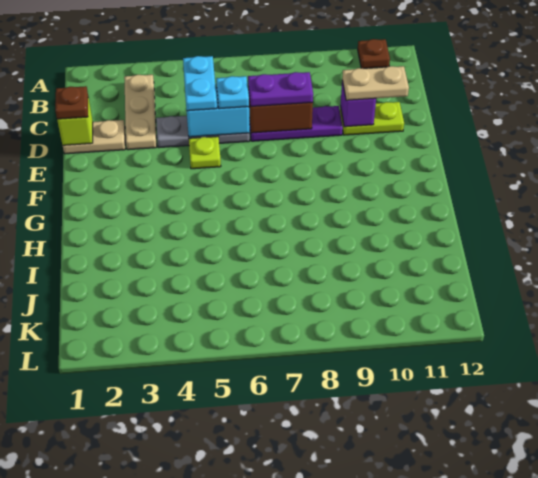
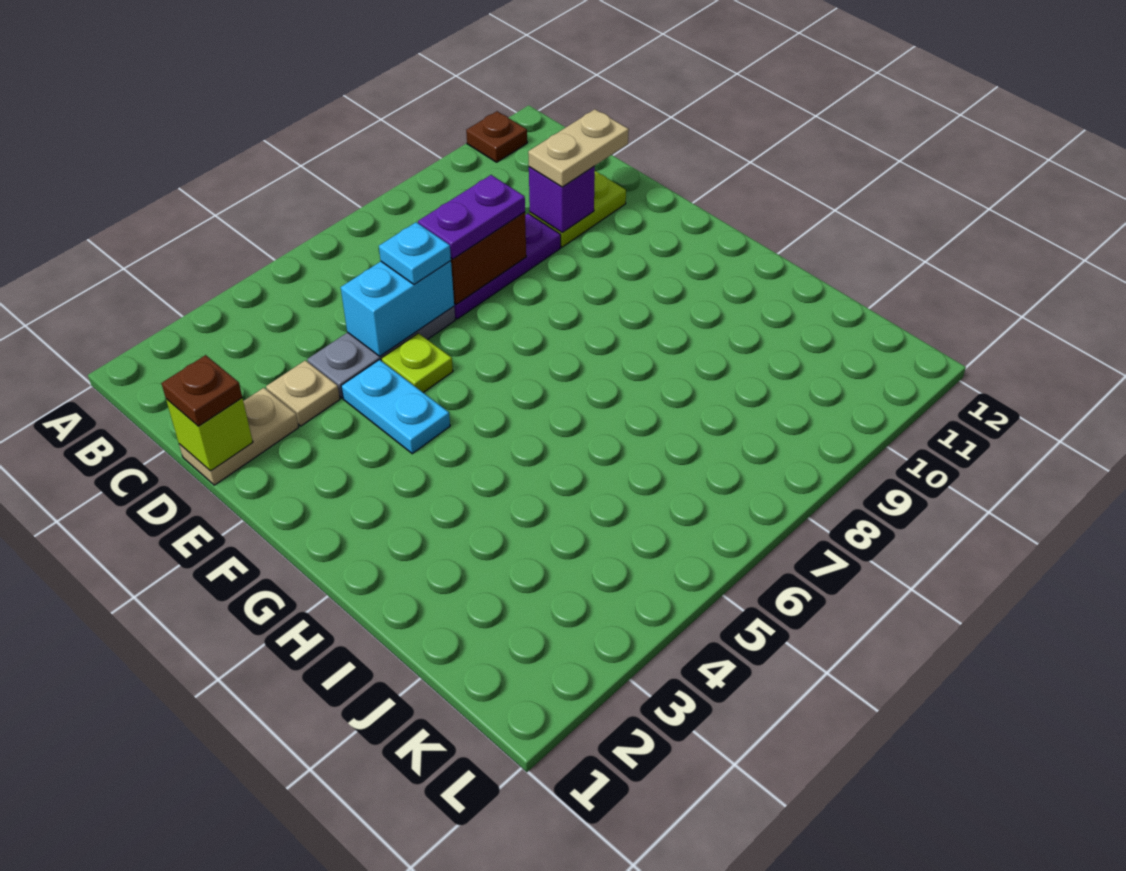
tan 1x3 plate [124,75,157,150] -> tan 1x1 plate [266,360,340,426]
cyan 1x2 plate [183,56,217,111] -> cyan 1x2 plate moved to [341,360,450,454]

